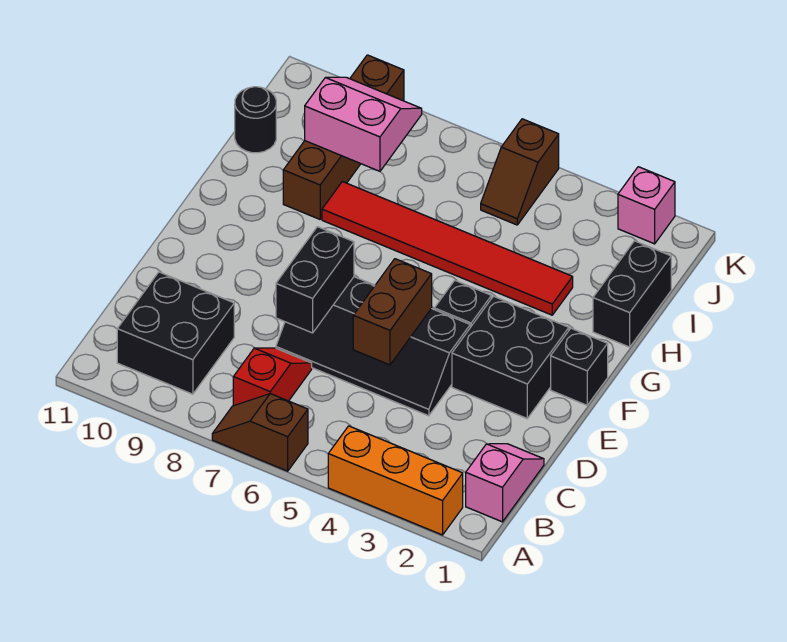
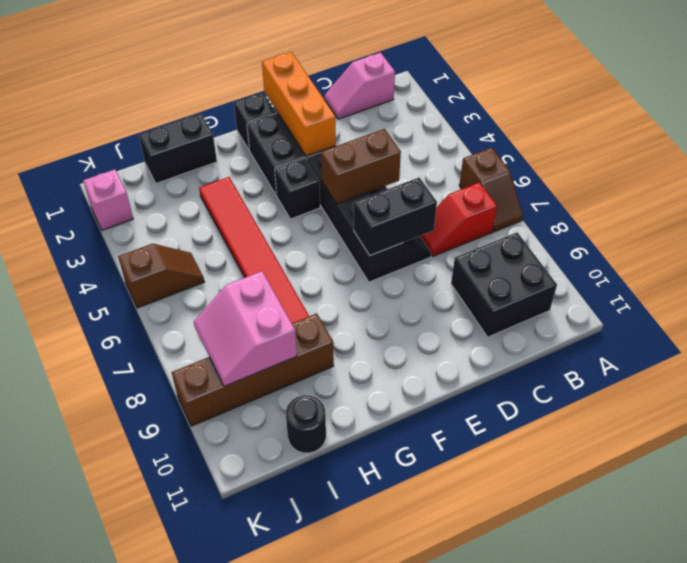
orange 1x3 brick [328,426,463,535] -> orange 1x3 brick moved to [262,52,336,156]

